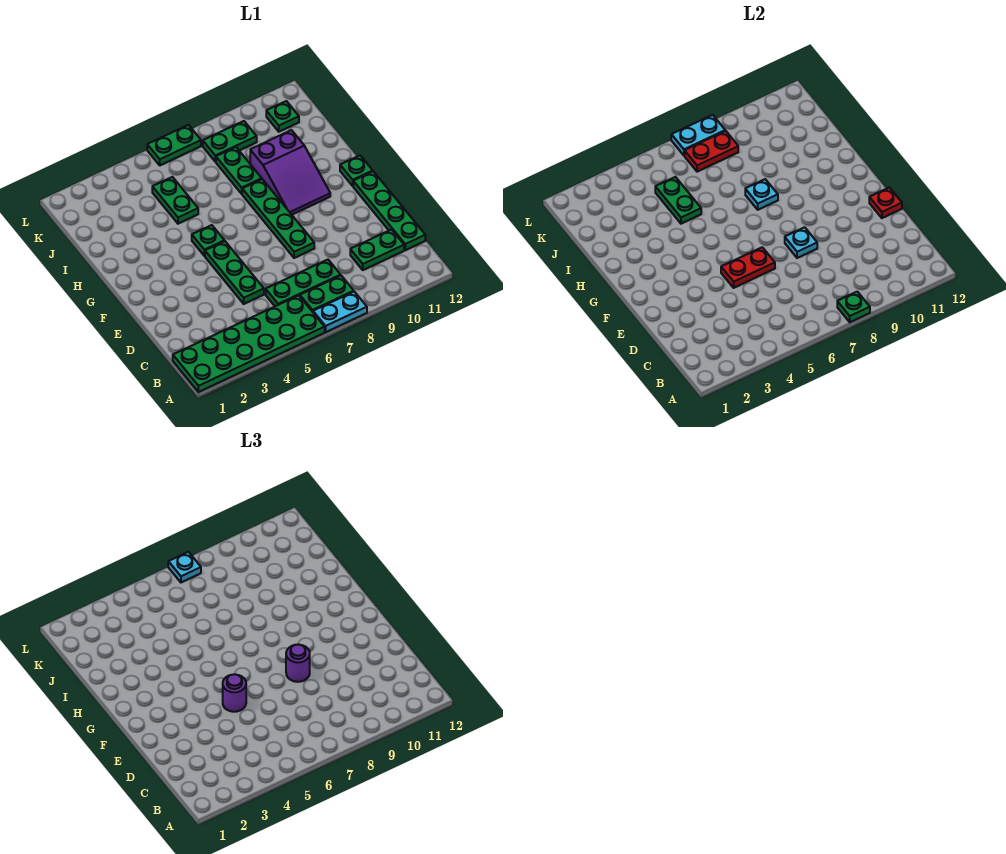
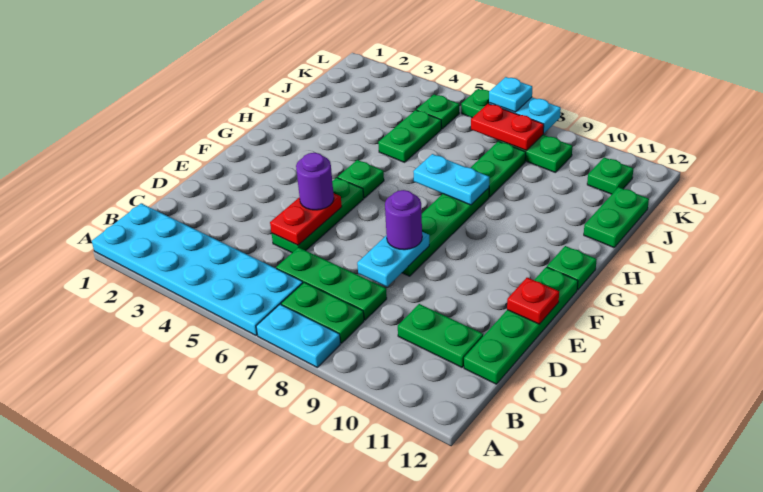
green 2x6 plate [173,295,325,392] -> cyan 2x6 plate [92,203,303,335]
green 1x1 plate [837,292,870,322] -> green 1x1 plate moved to [417,95,459,129]
red 1x2 plate [721,247,775,288] -> red 1x2 plate turned to [270,193,342,245]
cyan 1x1 plate [785,227,817,258] -> cyan 1x2 plate [357,232,429,287]
purple 2x3 slope [250,130,330,215] -> none
cyan 1x1 plate [745,179,778,210] -> cyan 1x2 plate [413,154,489,205]
green 1x2 plate [655,177,701,224] -> green 1x2 plate moved to [584,187,649,248]

